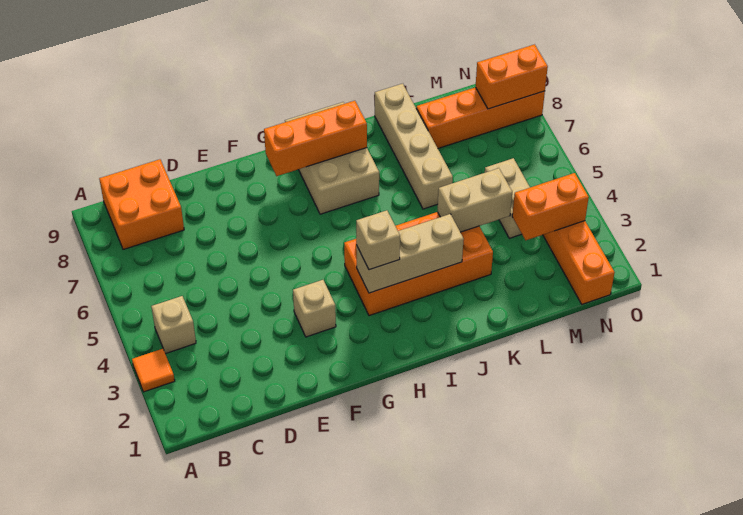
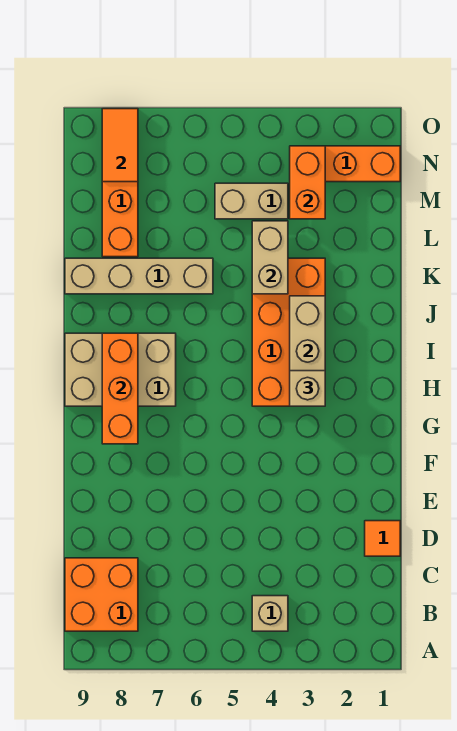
orange 1x1 tile [132,349,175,392] -> orange 1x1 tile moved to [365,521,400,556]
tan 1x1 brick [293,280,336,337] -> none
orange 1x2 brick [476,44,548,109] -> orange 1x2 tile [102,109,138,182]

